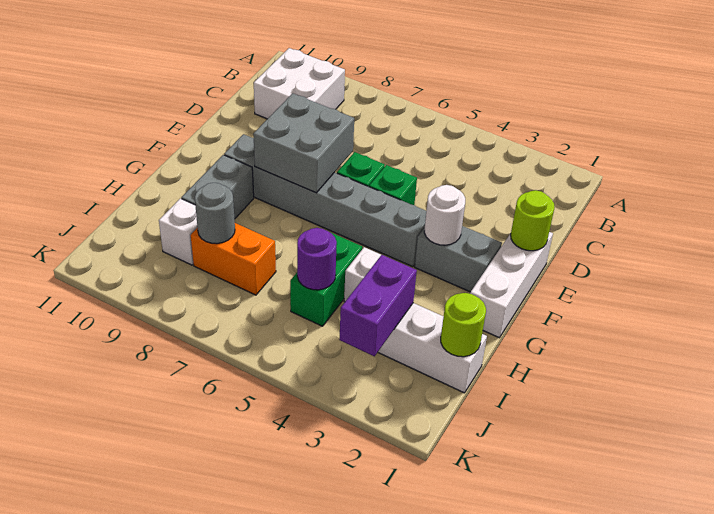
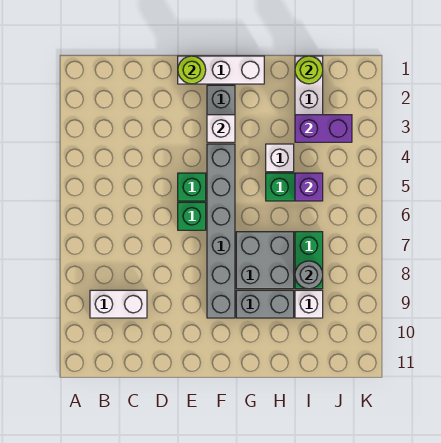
white 2x2 brick [254,48,345,119] -> white 1x2 brick [90,290,147,318]
grey 2x2 brick [253,93,354,193] -> grey 2x2 brick moved to [236,232,294,289]
white 1x1 round brick [424,185,465,245] -> white 1x1 brick [207,115,235,142]
purple 1x1 round brick [297,228,337,290] -> purple 1x1 brick [295,173,323,201]
orange 1x2 brick [191,223,276,295] -> green 1x2 brick [295,232,323,289]

